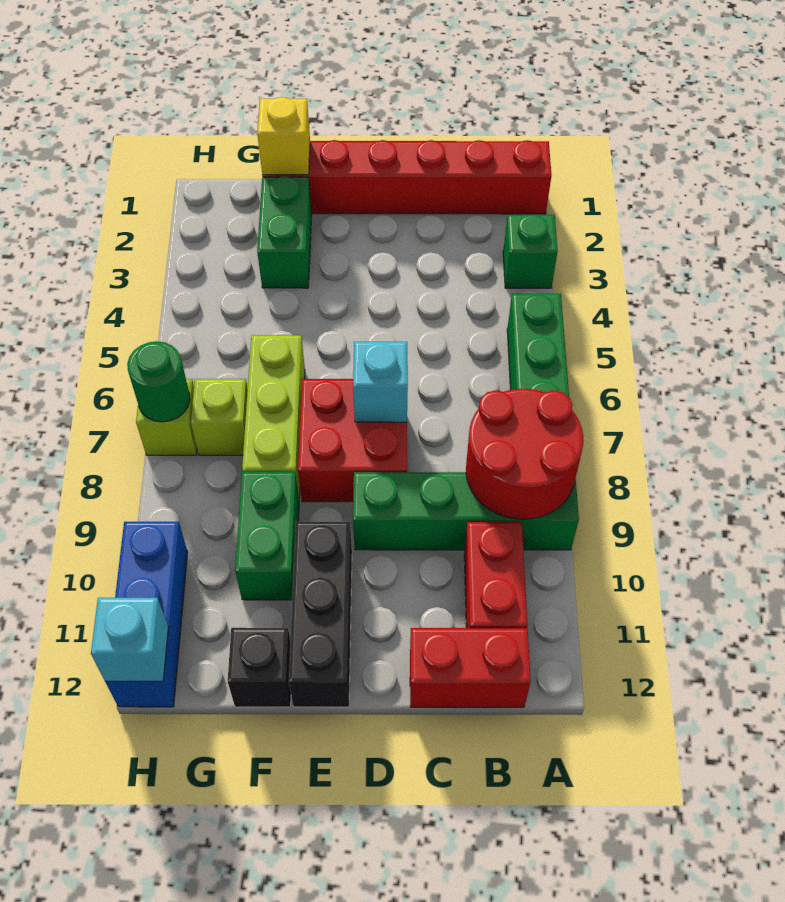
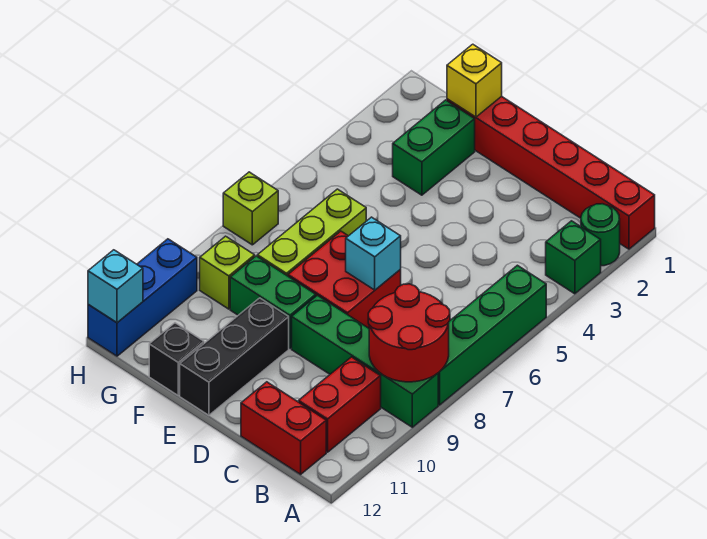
green 1x2 brick [235,472,299,600] -> green 1x2 brick turned to [230,256,316,348]
lime 1x1 brick [191,379,248,455] -> lime 1x1 brick moved to [200,236,255,309]
green 1x1 round brick [127,341,190,422] -> green 1x1 round brick moved to [581,204,620,266]

